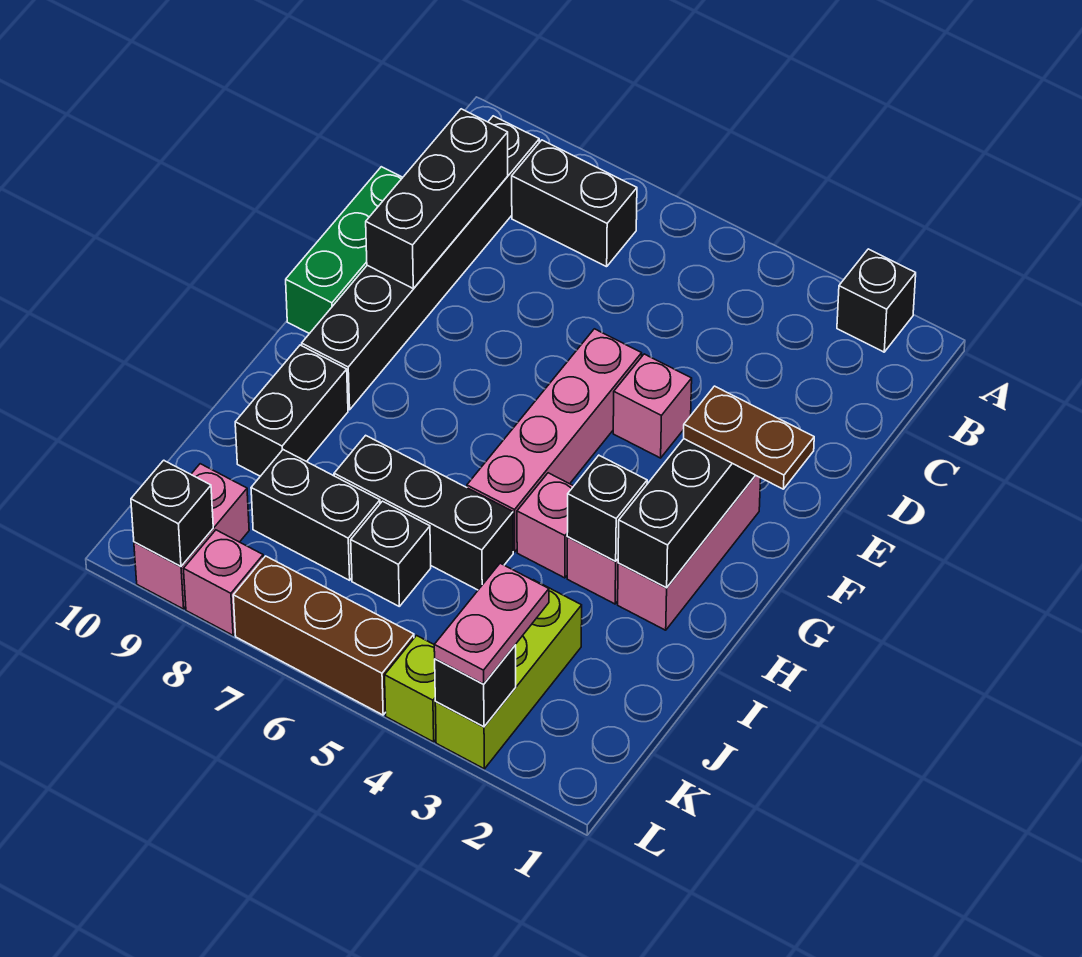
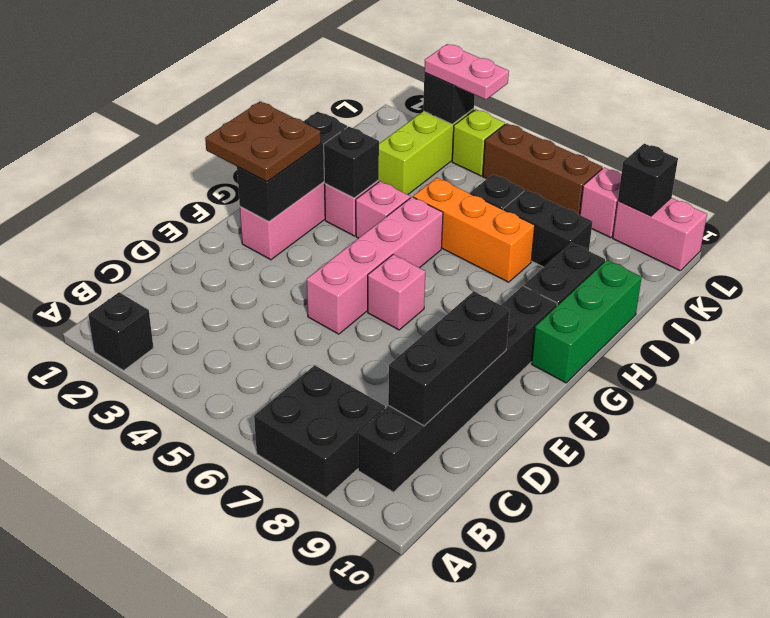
black 1x2 brick [512,140,637,267] -> black 2x2 brick [254,365,385,497]
green 1x3 brick [286,167,403,334] -> green 1x3 brick moved to [531,260,642,383]
pink 1x1 brick [613,354,692,458] -> pink 1x1 brick moved to [368,254,425,330]
brown 1x2 plate [684,386,814,489] -> brown 2x2 plate [205,101,321,182]
black 1x3 brick [334,435,513,590] -> orange 1x3 brick [413,178,535,282]
pink 1x2 plate [434,563,549,684] -> pink 1x2 plate turned to [424,44,509,100]
pink 1x2 brick [134,464,249,609] -> pink 1x2 brick turned to [613,198,707,271]

